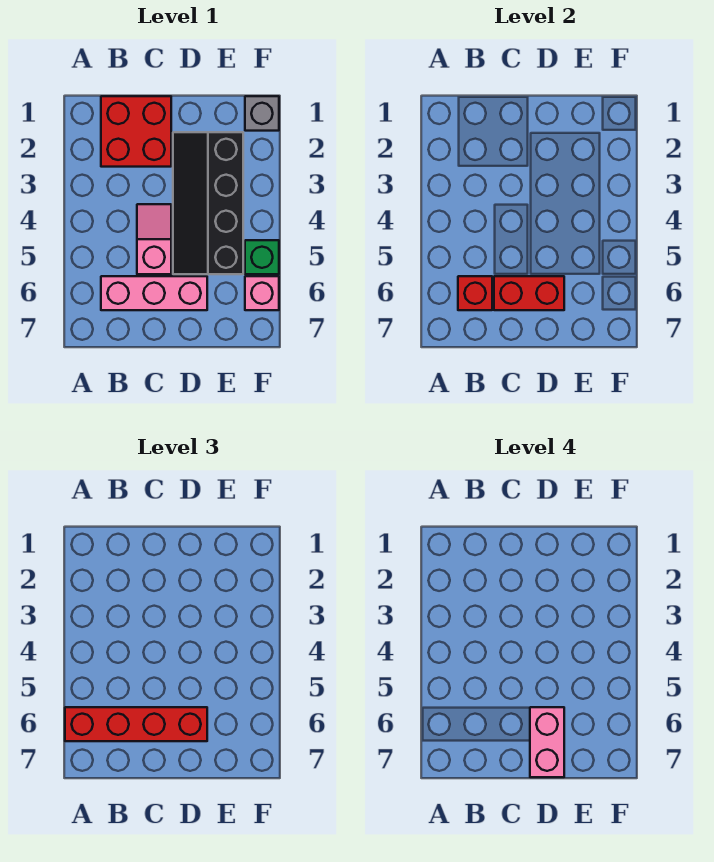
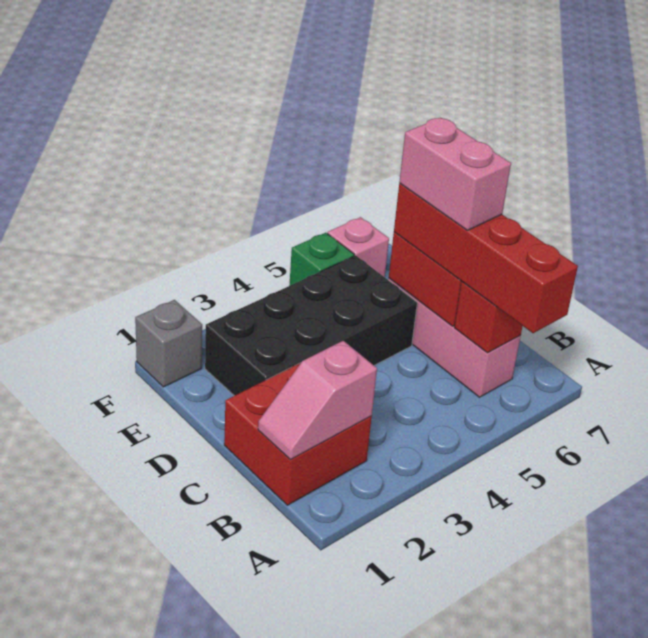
pink 1x2 slope [137,204,171,274] -> pink 1x2 slope moved to [258,341,377,460]
black 2x4 slope [173,132,243,274] -> black 2x4 brick [205,255,417,396]
pink 1x2 brick [530,707,564,777] -> pink 1x2 brick turned to [399,118,511,230]

